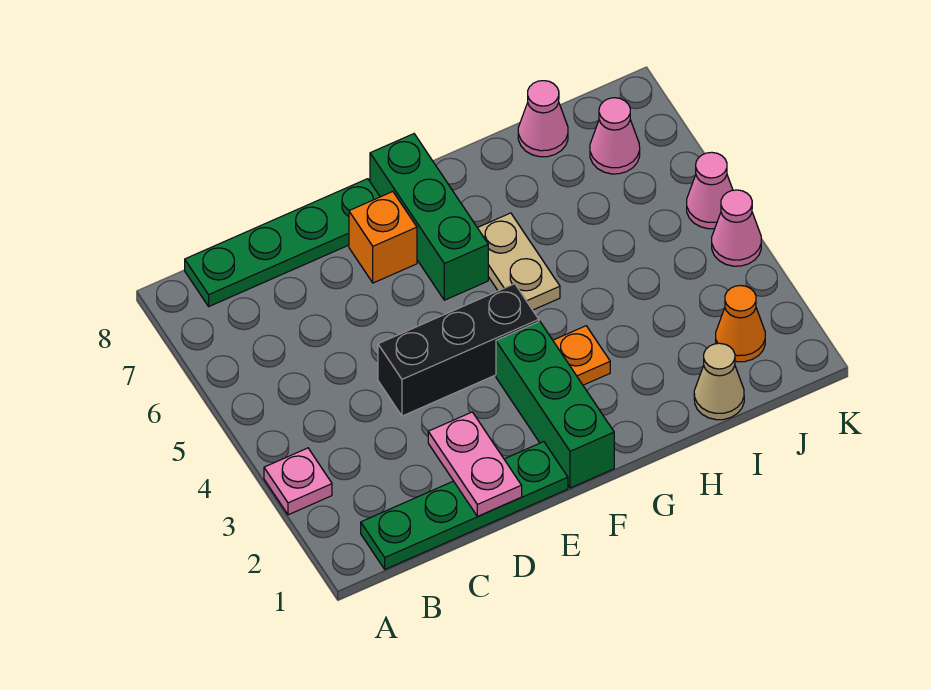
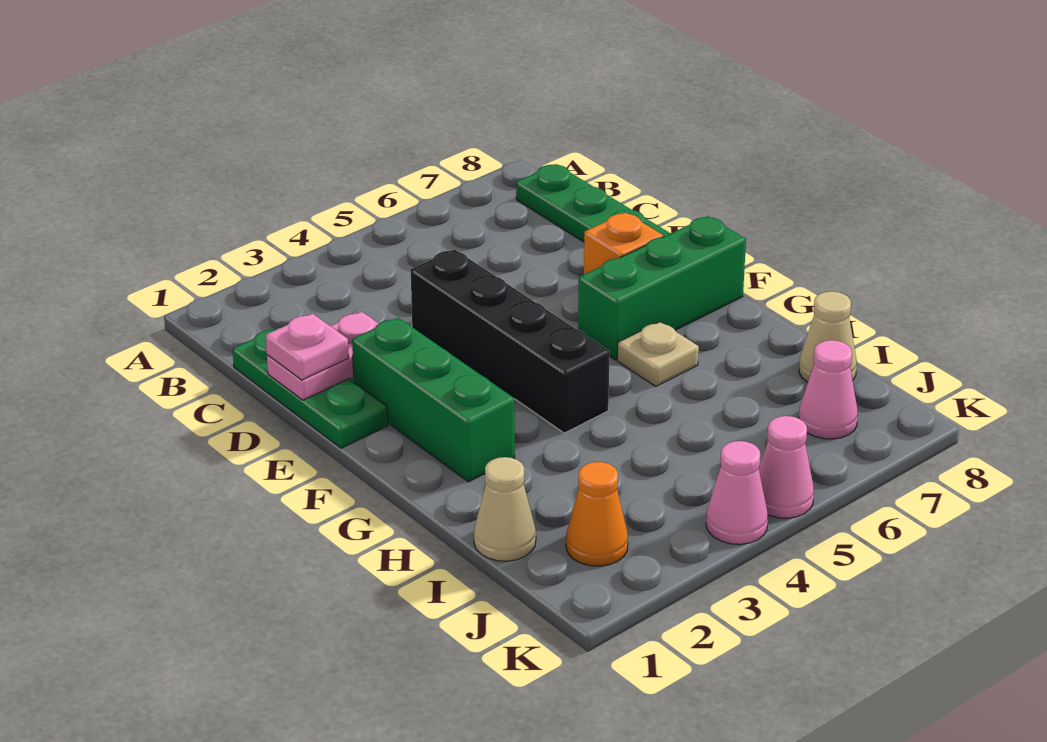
pink 1x1 plate [264,448,332,515] -> pink 1x1 plate moved to [266,314,349,380]
green 1x4 plate [361,442,568,569] -> green 1x3 plate [233,328,388,448]
black 1x3 brick [378,284,539,416] -> black 1x4 brick [411,249,610,433]
green 1x3 brick [496,321,614,488] -> green 1x3 brick turned to [352,318,515,482]
orange 1x1 plate [553,326,610,385] -> none
tan 1x2 plate [477,213,560,310] -> tan 1x1 plate [617,322,699,386]
pink 1x1 cone [518,81,568,157] -> tan 1x1 cone [799,292,857,382]

